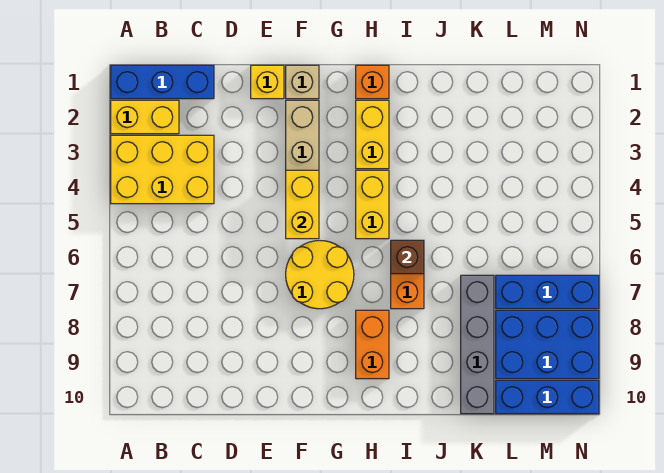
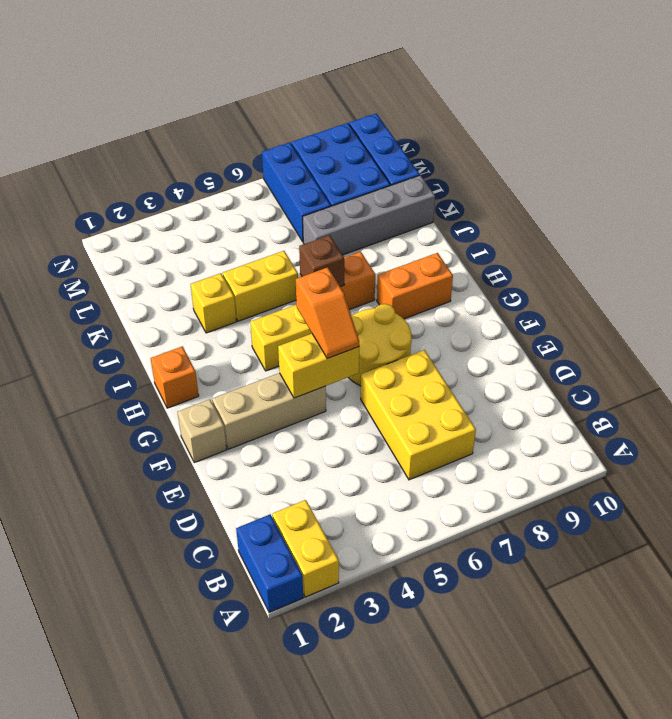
blue 1x3 brick [111,65,214,99] -> blue 1x2 brick [236,515,303,612]
yellow 2x3 brick [111,135,214,204] -> yellow 2x3 brick moved to [361,350,476,480]
yellow 1x1 brick [251,65,284,99] -> yellow 1x1 brick moved to [191,273,236,333]
none -> orange 1x2 slope [296,267,360,359]
yellow 1x2 brick [356,100,389,169] -> yellow 1x2 brick moved to [223,251,298,321]

